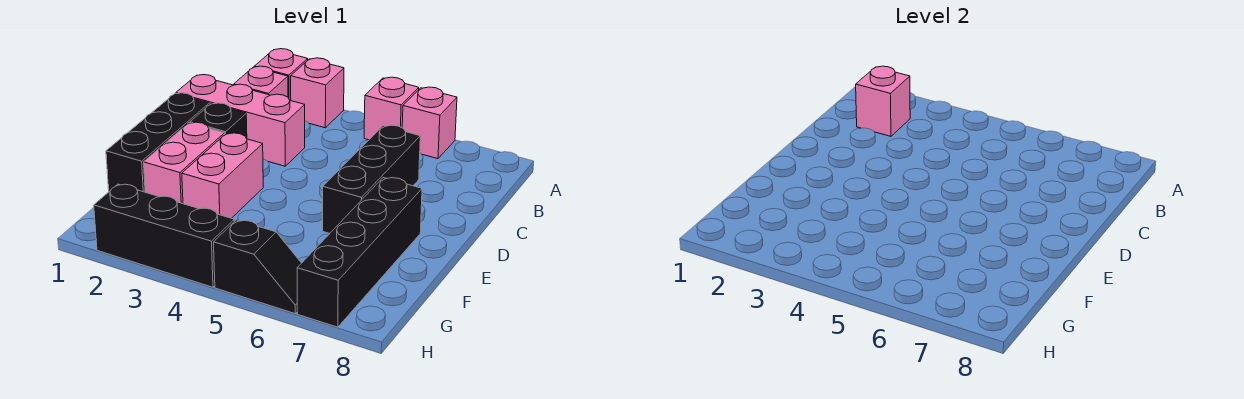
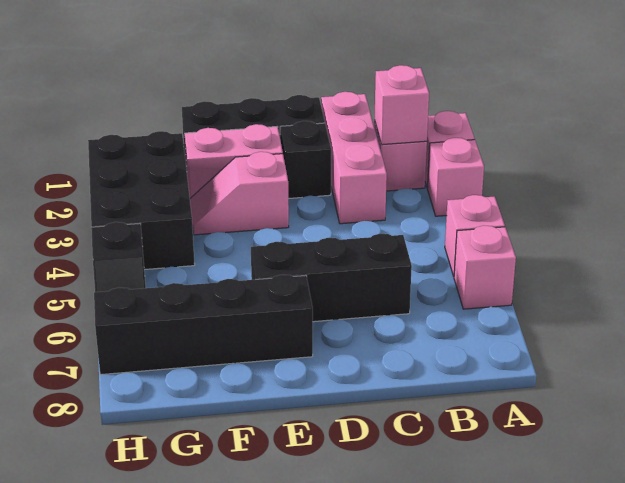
pink 1x2 brick [182,133,263,218] -> pink 1x2 slope [190,152,289,235]
black 1x3 brick [94,184,234,287] -> black 2x3 brick [88,131,195,270]

